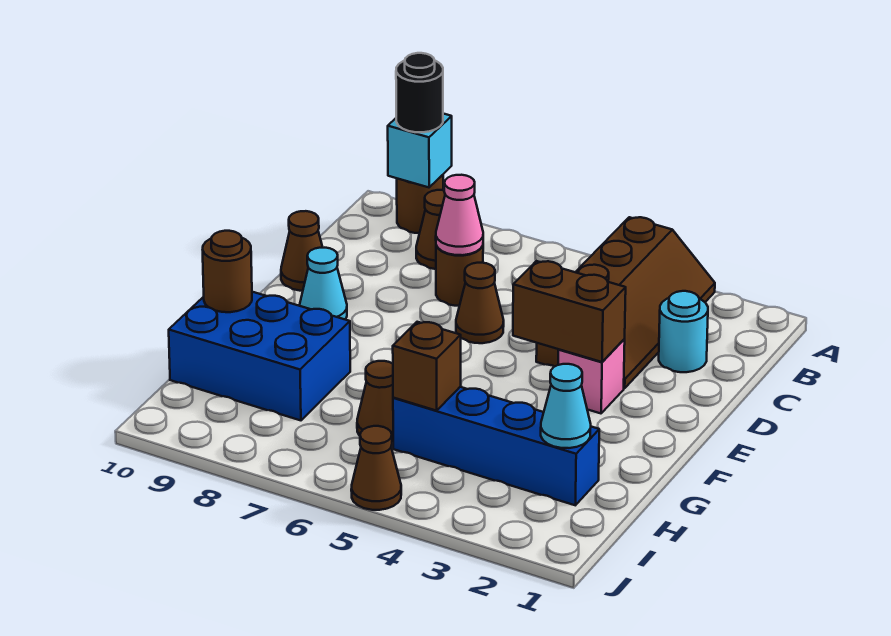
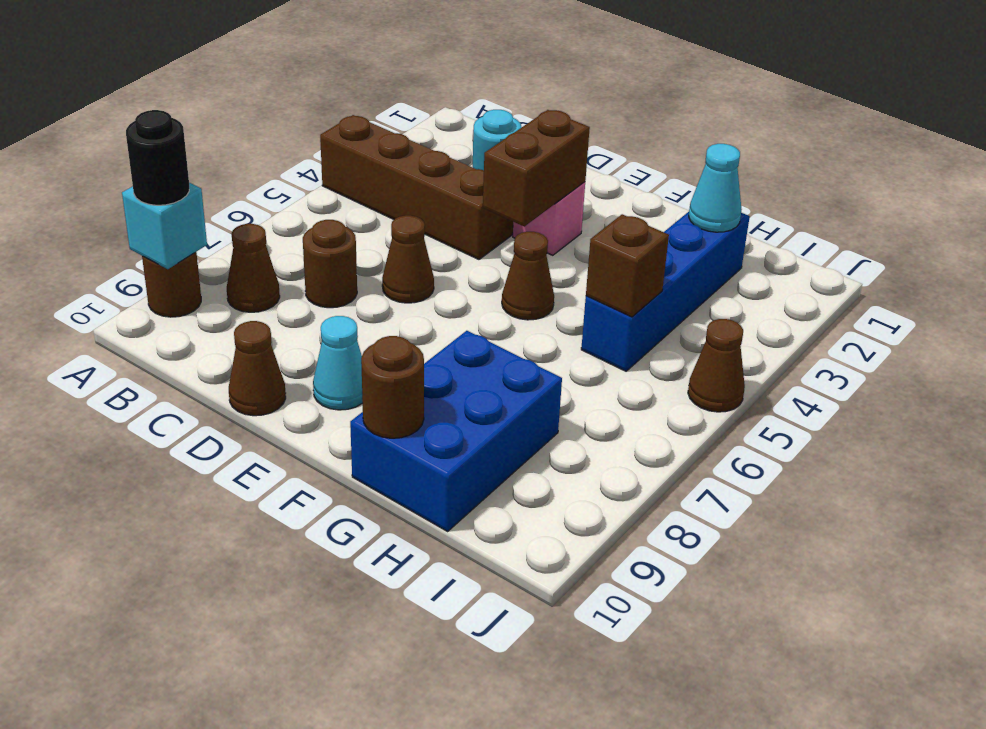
pink 1x1 cone [436,175,483,255] -> none
brown 1x1 cone [357,361,393,442] -> brown 1x1 cone moved to [502,232,554,320]

